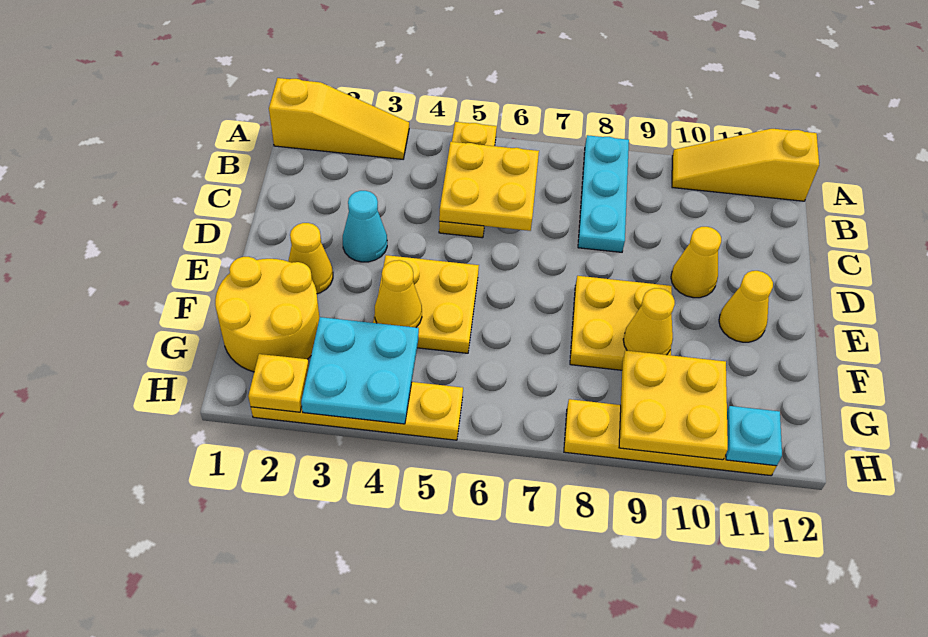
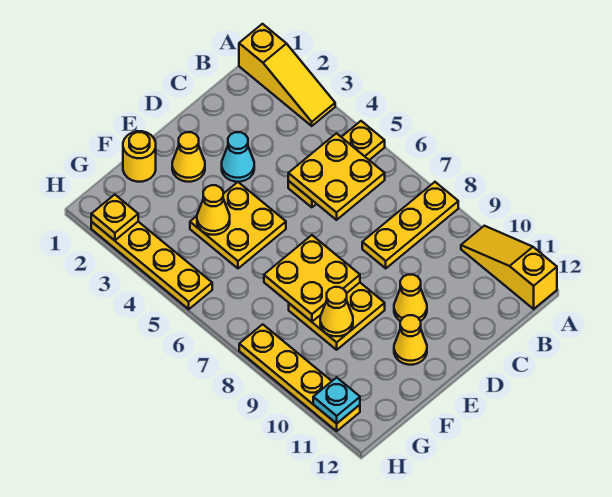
cyan 1x3 plate [578,135,629,252] -> yellow 1x3 plate [362,182,458,268]
yellow 2x2 round brick [215,257,319,372] -> yellow 1x1 round brick [123,131,156,182]
cyan 2x2 plate [301,317,419,424] -> none
yellow 2x2 plate [619,351,728,460] -> yellow 2x2 plate moved to [264,235,360,322]

